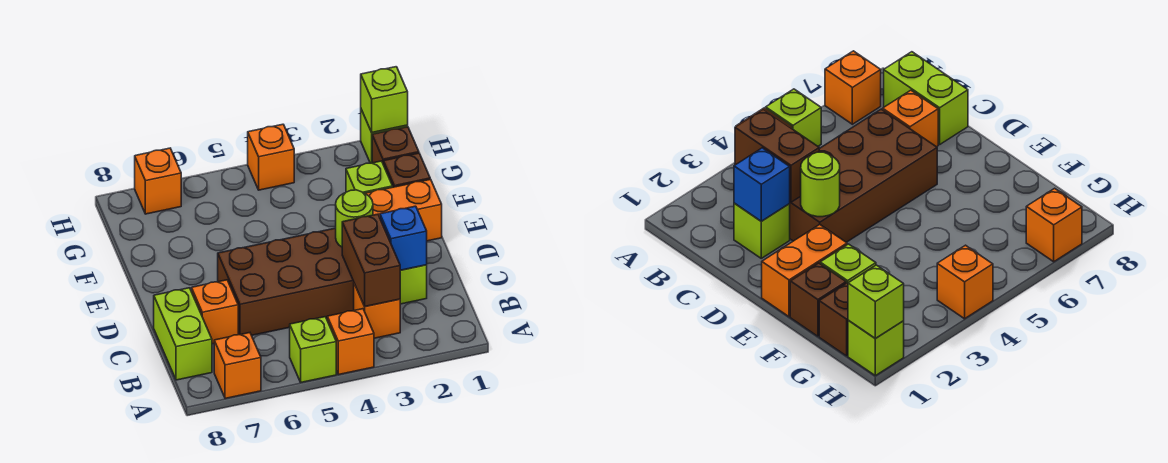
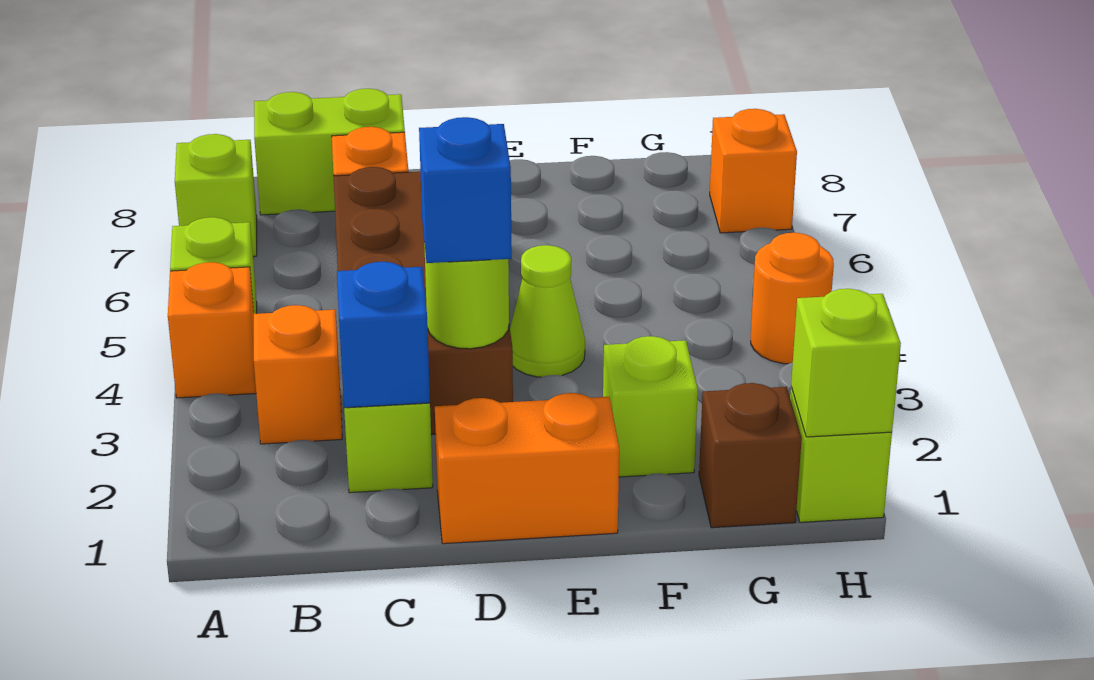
orange 1x1 brick [214,333,261,399] -> lime 1x1 brick [175,134,257,257]
brown 1x2 brick [342,214,401,306] -> none
none -> blue 1x1 brick [419,117,512,263]
orange 1x2 brick [365,179,442,241] -> orange 1x2 brick turned to [435,393,619,544]
none -> lime 1x1 cone [510,245,585,377]
brown 1x1 brick [384,153,430,187] -> none
orange 1x1 brick [248,124,294,190] -> orange 1x1 round brick [751,233,834,364]

